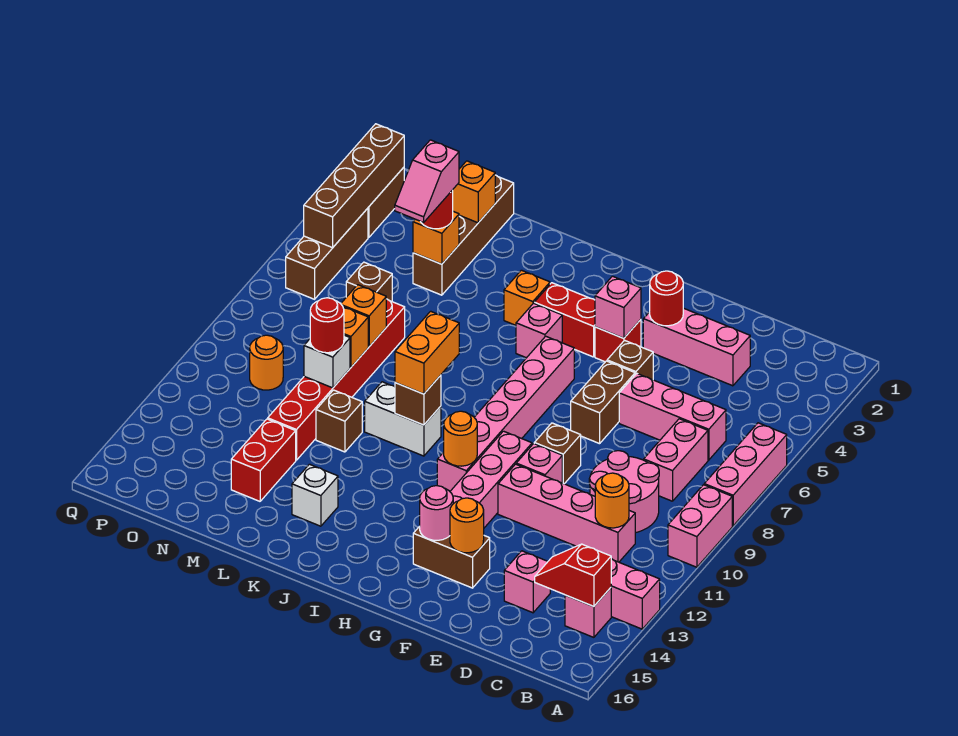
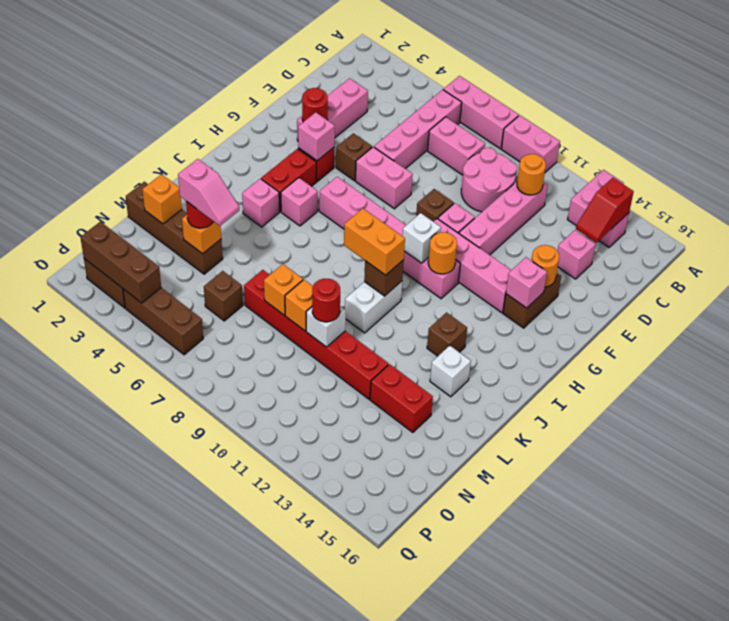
pink 1x3 brick [619,373,726,460] -> pink 1x4 brick [374,90,462,169]
brown 1x2 brick [571,361,635,444] -> pink 1x2 brick [356,147,413,209]
pink 1x1 round brick [420,486,453,540] -> pink 1x1 brick [506,257,547,308]
none -> white 1x1 brick [403,213,441,263]
orange 1x1 brick [504,270,550,325] -> pink 1x1 brick [242,179,279,227]
brown 1x1 brick [316,390,362,452] -> brown 1x1 brick moved to [427,313,467,356]
orange 1x1 round brick [250,335,283,390] -> none
brown 1x4 brick [304,124,404,248] -> brown 1x3 brick [80,222,161,303]

